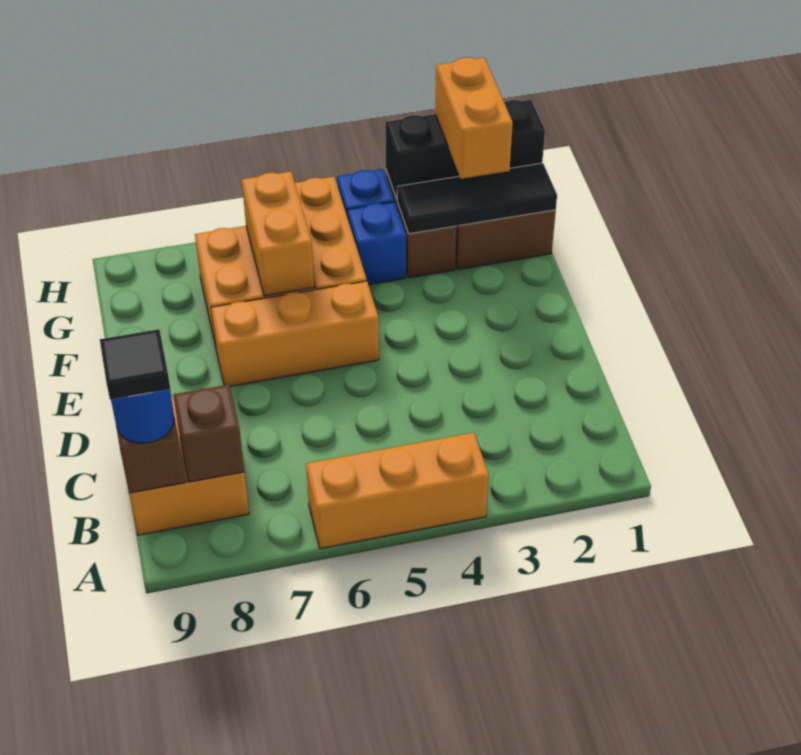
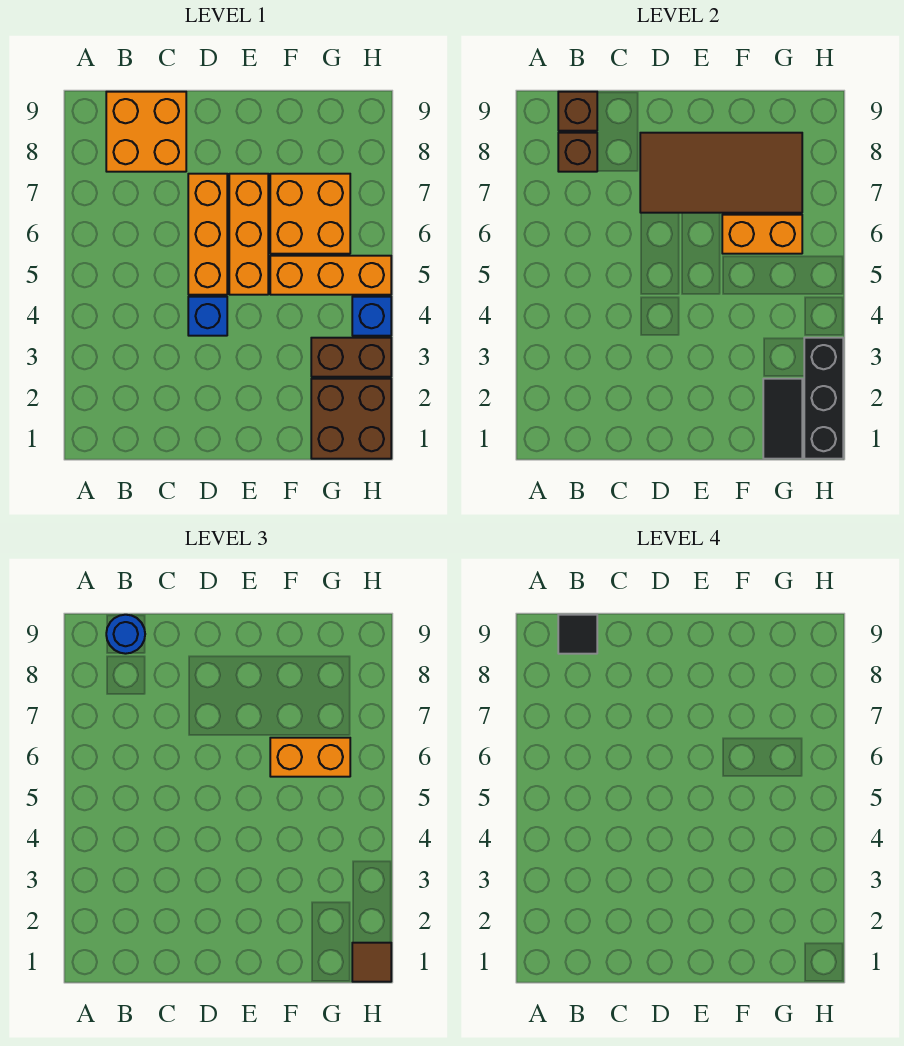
orange 1x3 brick [306,433,489,549] -> orange 1x3 brick moved to [188,174,227,295]
none -> brown 2x4 tile [640,133,802,213]
black 1x3 tile [397,163,557,234] -> black 1x2 tile [763,379,802,459]
orange 1x2 brick [435,58,513,179] -> orange 1x2 brick moved to [270,738,350,777]
blue 1x1 brick [347,202,406,285] -> blue 1x1 brick moved to [188,297,227,336]
none -> brown 1x1 tile [352,943,391,982]

